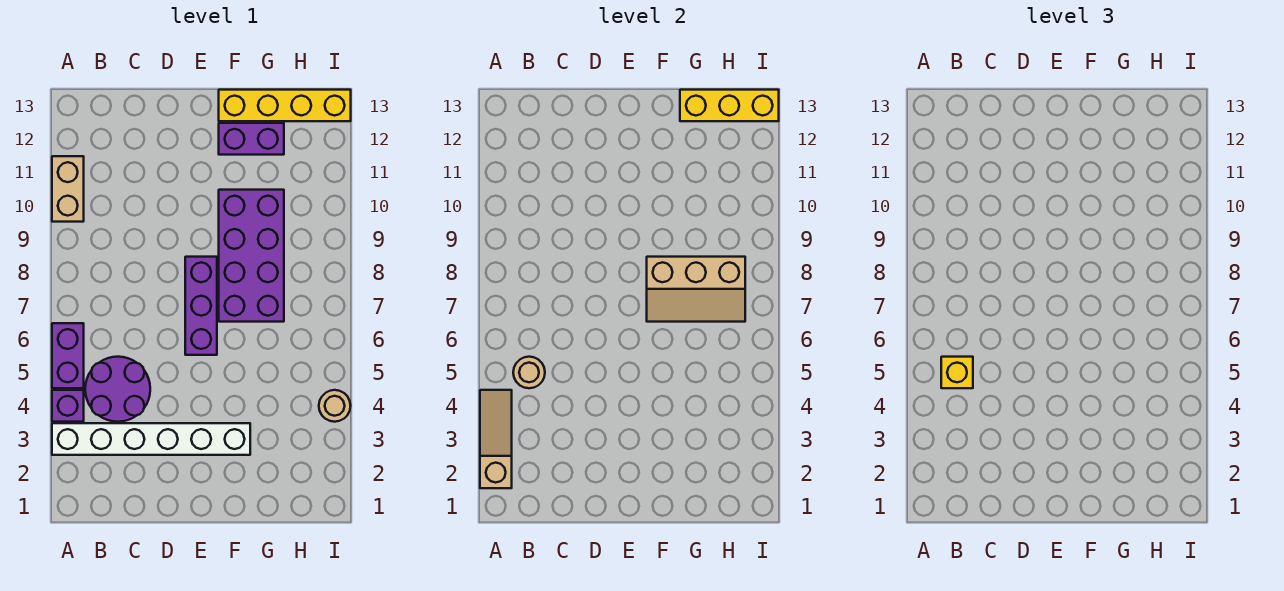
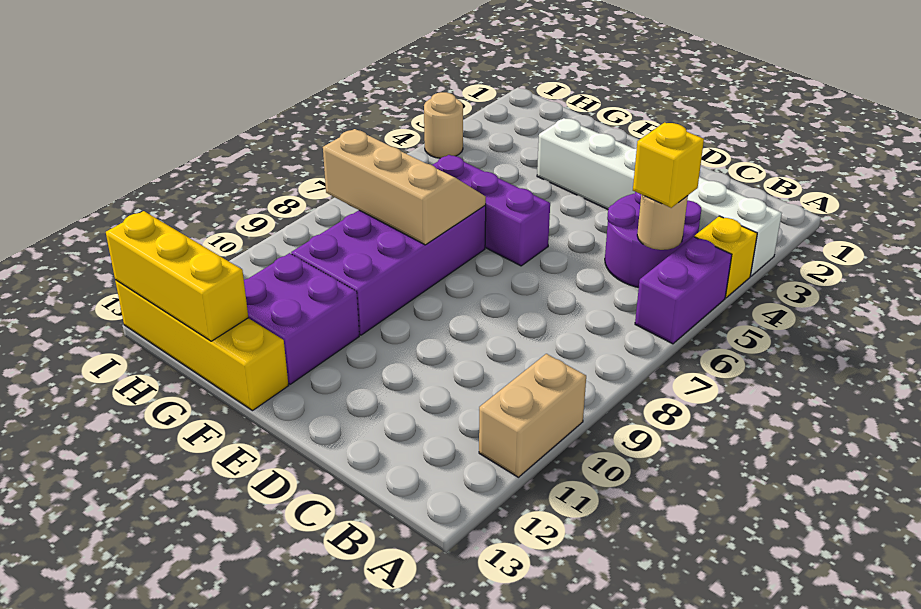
tan 1x3 slope [480,390,512,488] -> none
purple 1x1 brick [52,390,84,422] -> yellow 1x1 brick [694,216,757,298]
purple 1x3 brick [185,257,217,355] -> purple 1x3 brick turned to [433,155,550,266]
purple 1x2 brick [219,123,284,155] -> purple 2x2 brick [244,253,359,384]

